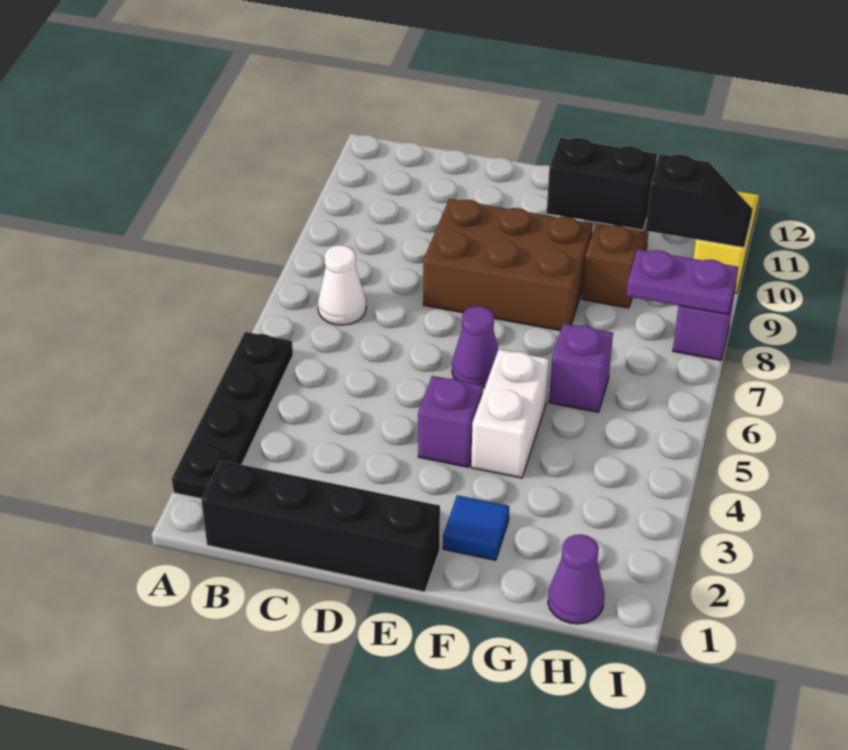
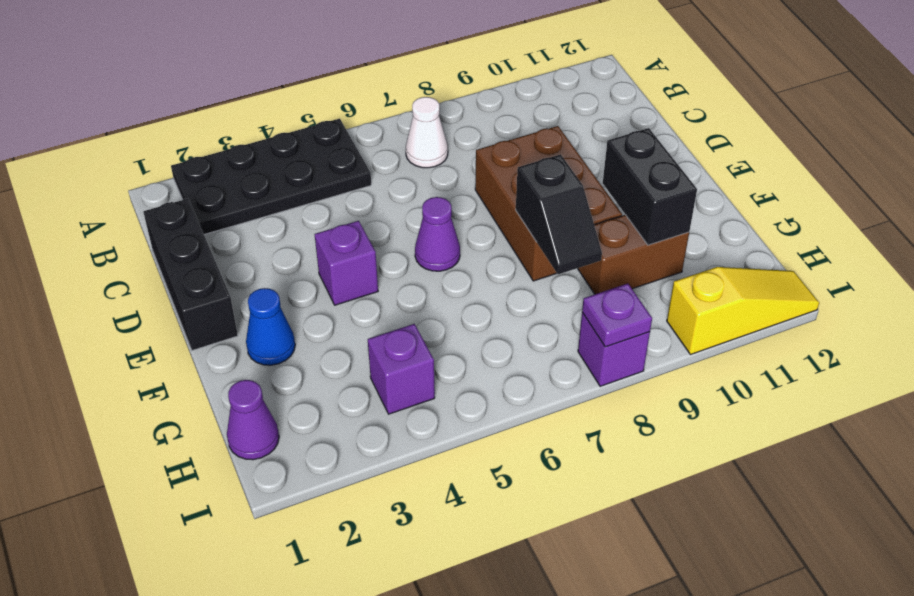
black 1x4 plate [172,332,293,499] -> black 2x4 plate [171,119,371,234]
black 1x4 brick [201,460,440,592] -> black 1x3 brick [143,199,238,350]
blue 1x1 tile [443,495,509,560] -> blue 1x1 cone [246,288,295,365]
white 1x2 brick [471,349,549,478] -> none
purple 1x1 brick [549,323,613,412] -> purple 1x1 brick moved to [368,324,435,414]
purple 1x2 plate [626,249,738,315] -> purple 1x1 plate [582,284,652,347]
black 1x2 slope [646,154,753,248] -> black 1x2 slope moved to [516,154,602,274]

